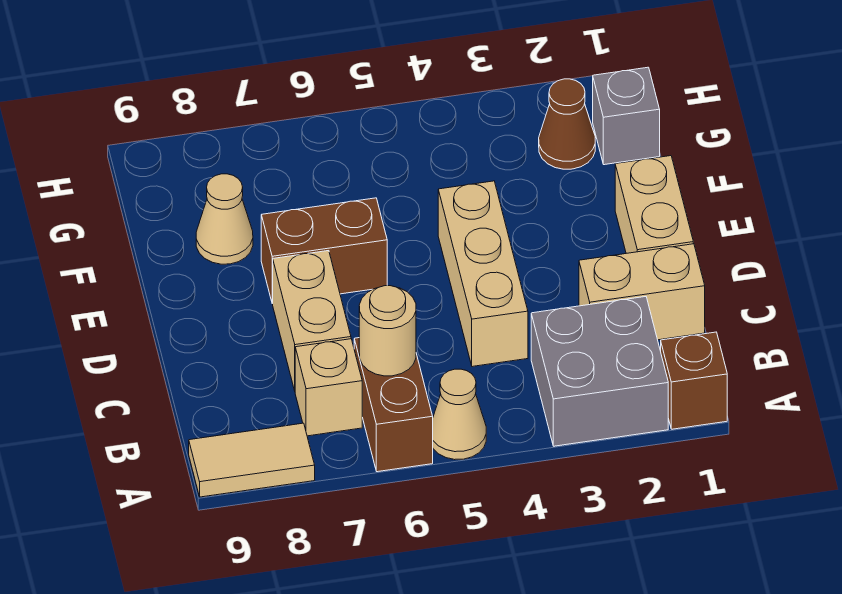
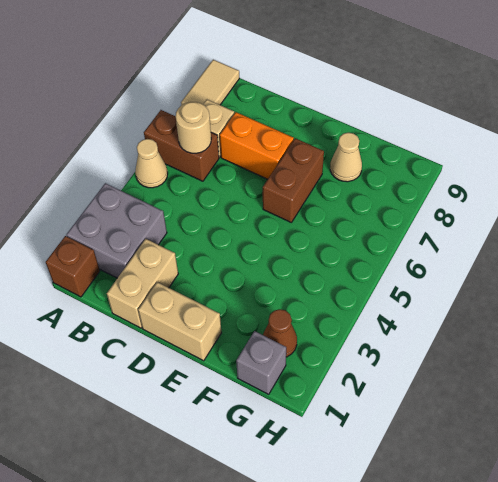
tan 1x3 brick [438,181,528,367] -> none
tan 1x2 brick [272,251,351,390] -> orange 1x2 brick [220,112,294,179]

